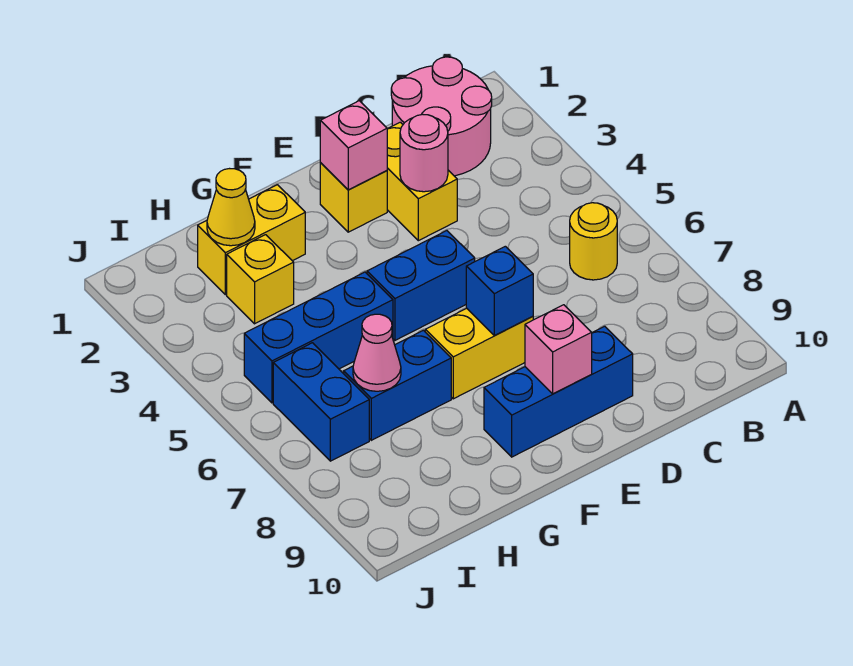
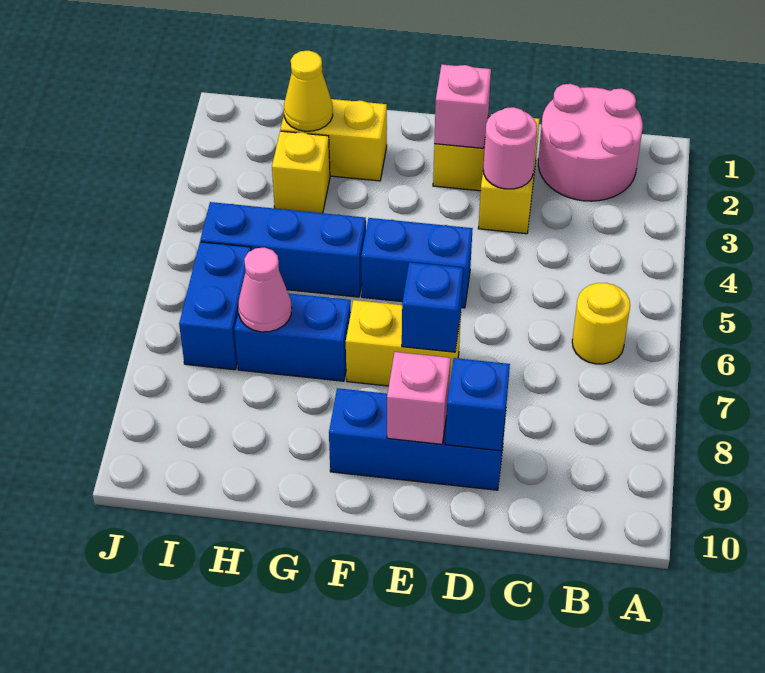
none -> blue 1x1 brick [445,358,510,451]

